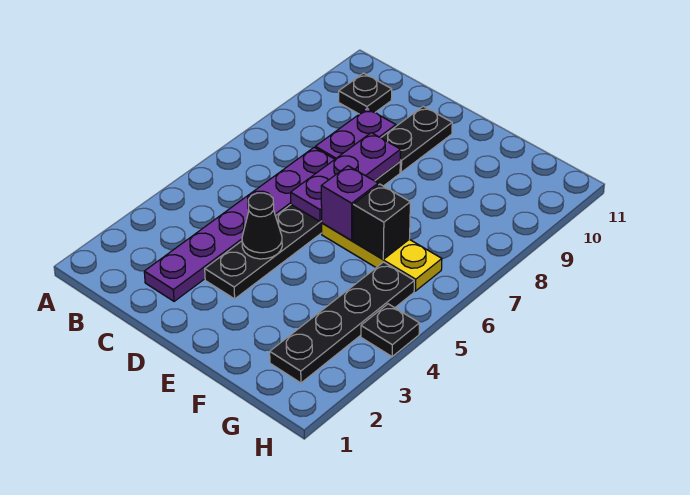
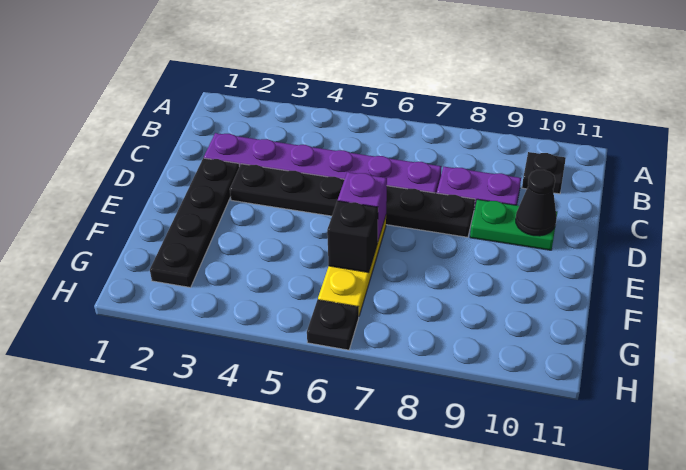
black 1x1 cone [242,193,282,259] -> black 1x1 cone moved to [516,170,557,236]
purple 1x3 plate [291,133,401,222] -> none
black 1x2 plate [381,106,452,172] -> green 1x2 plate [470,199,557,250]
black 1x4 plate [270,262,414,383] -> black 1x4 plate turned to [150,158,239,288]
black 1x1 plate [361,304,419,357] -> black 1x1 plate moved to [307,300,359,350]

